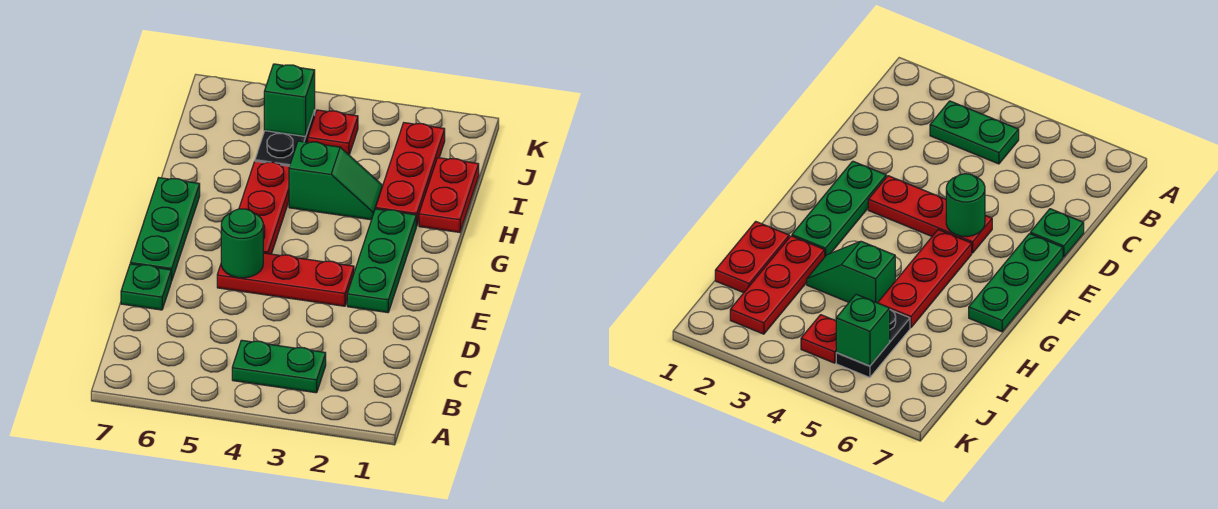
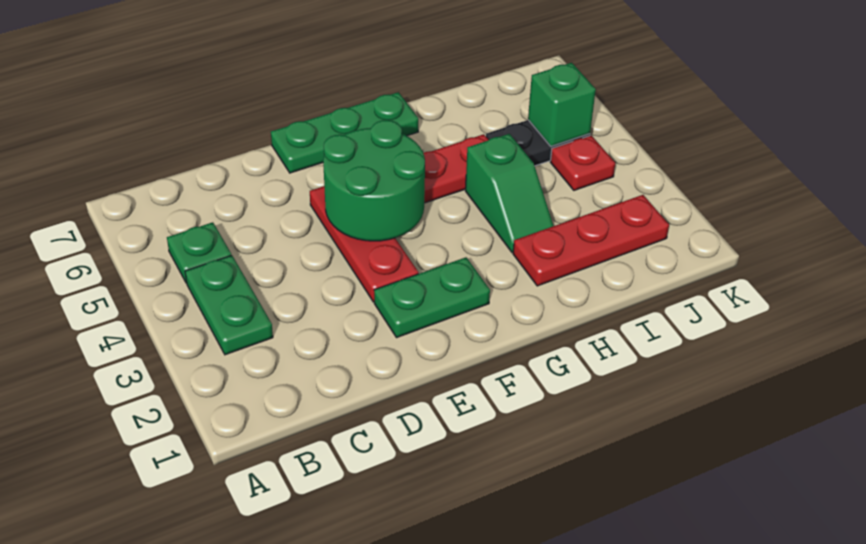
green 1x1 plate [121,264,171,310] -> green 1x1 plate moved to [167,222,231,283]
green 1x3 plate [347,209,416,313] -> green 1x2 plate [374,257,490,338]
green 1x1 round brick [221,209,263,278] -> green 2x2 round brick [323,120,425,241]
red 1x2 plate [419,158,479,232] -> none

